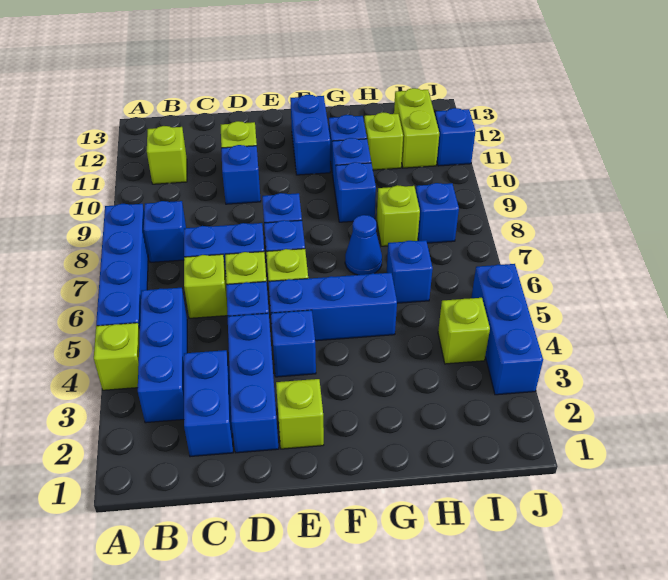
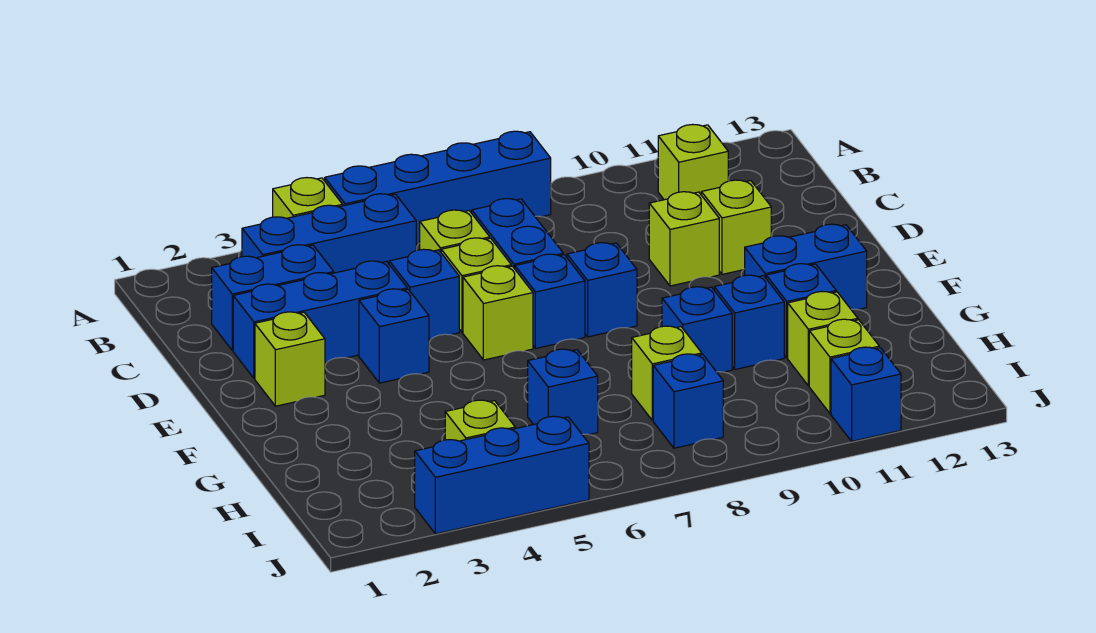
blue 1x1 brick [144,201,186,262] -> none
blue 1x1 brick [221,145,261,204] -> lime 1x1 brick [649,192,719,286]
blue 1x3 brick [269,273,397,341] -> none
blue 1x1 cone [345,215,382,275] -> none
lime 1x2 brick [394,88,439,168] -> lime 1x1 brick [809,319,879,414]

